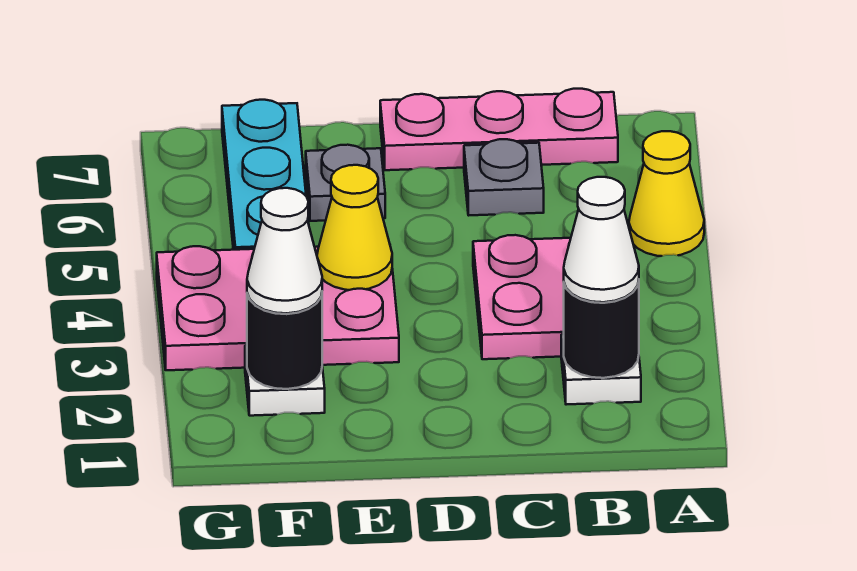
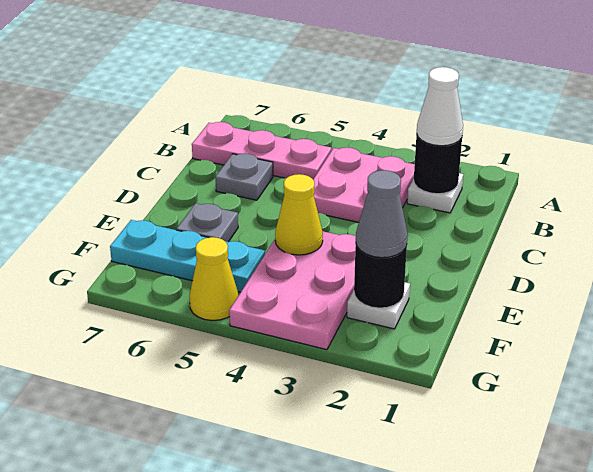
yellow 1x1 cone [629,131,704,256] -> yellow 1x1 cone moved to [189,237,238,321]
pink 1x3 plate [380,89,618,170] -> pink 1x3 plate turned to [192,122,331,179]
white 1x1 cone [247,188,322,313] -> grey 1x1 cone [356,170,408,258]

